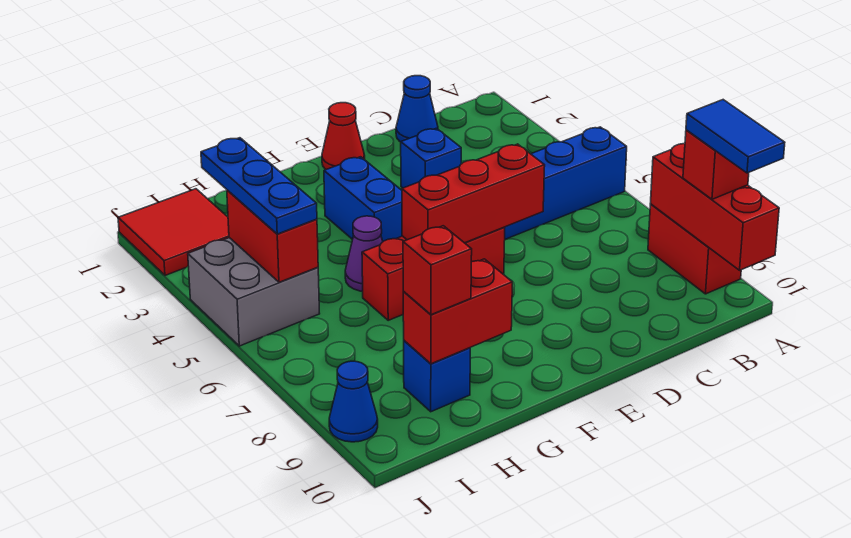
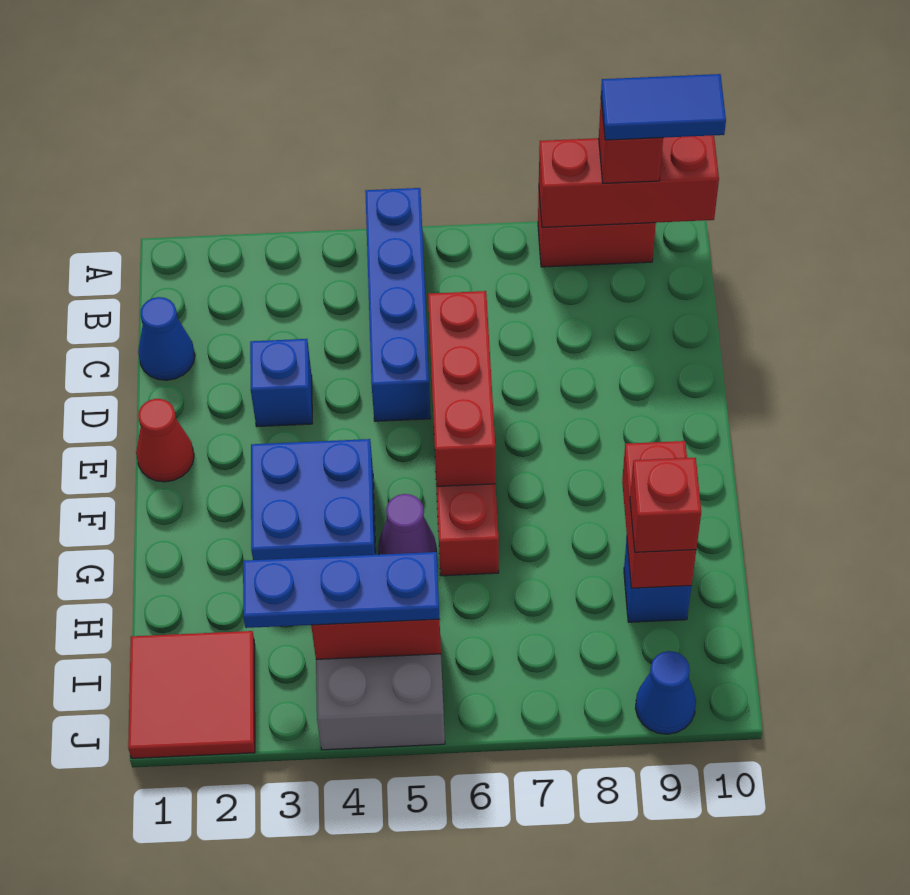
blue 1x2 brick [324,157,402,241] -> blue 2x2 brick [251,439,376,560]

